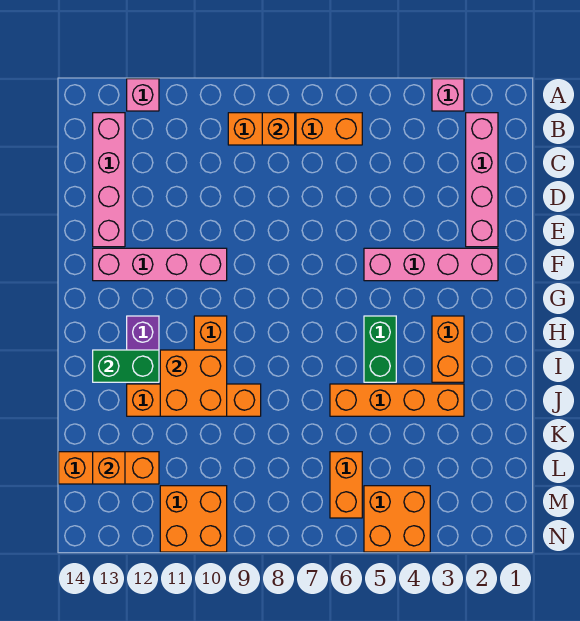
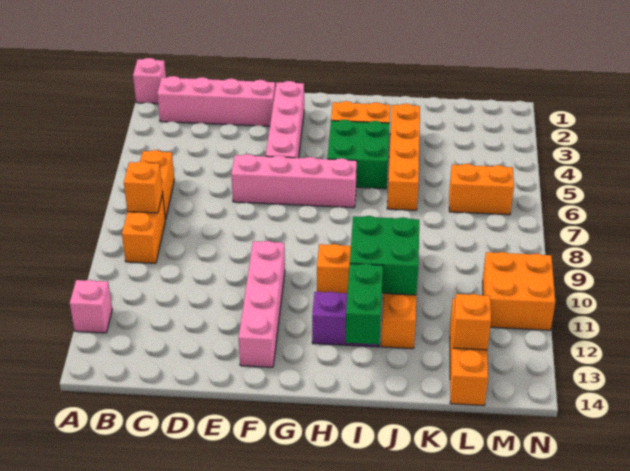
pink 1x1 brick [432,79,464,111] -> pink 1x1 brick moved to [133,58,166,104]
pink 1x4 brick [93,113,125,247] -> pink 1x4 brick moved to [231,154,357,208]
green 1x2 brick [364,316,396,382] -> green 2x2 brick [327,120,390,189]
orange 2x2 brick [160,350,227,416] -> green 2x2 brick [350,216,419,295]
orange 2x2 brick [364,486,430,552] -> none

